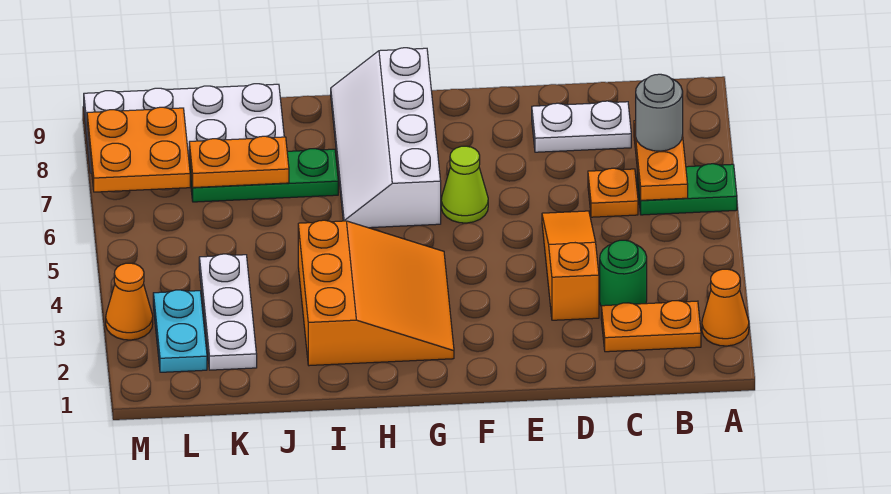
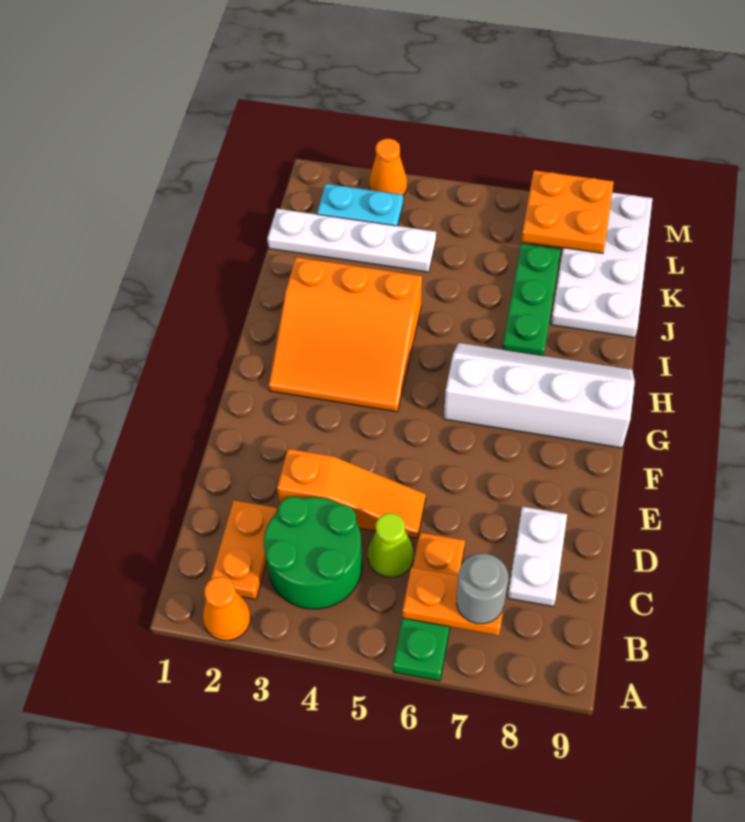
green 1x1 round brick [600,240,647,306] -> green 2x2 round brick [264,497,362,609]
lime 1x1 cone [441,146,488,223] -> lime 1x1 cone moved to [368,513,413,577]
orange 1x2 plate [189,136,289,188] -> none
white 1x3 plate [199,254,257,370] -> white 1x4 plate [267,209,436,272]

